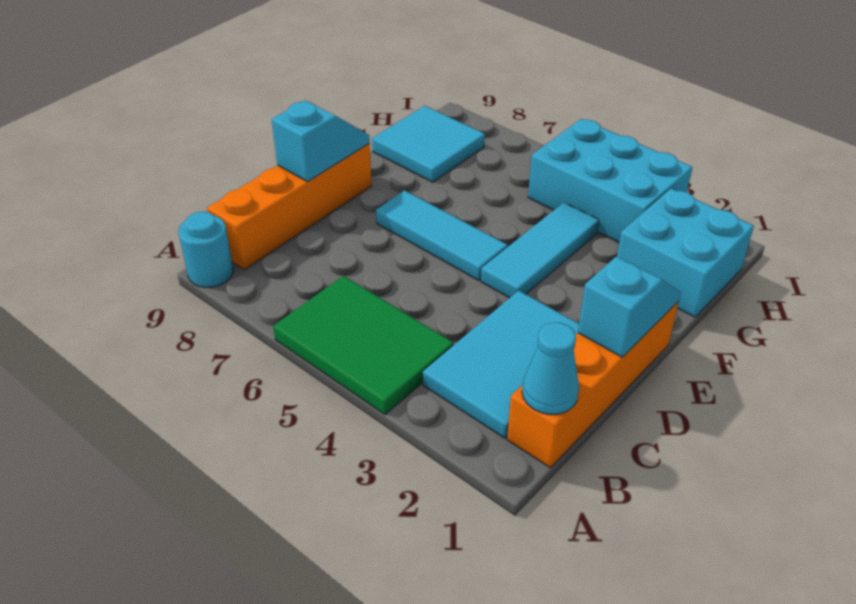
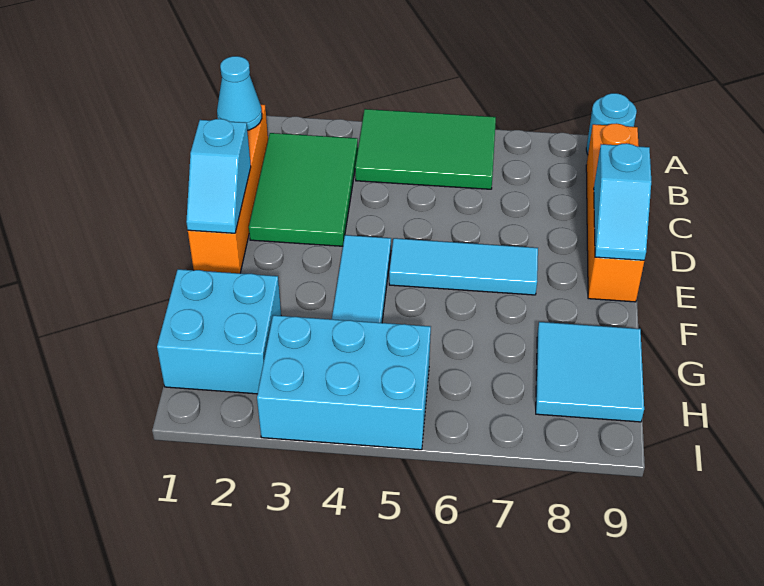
cyan 2x3 tile [423,291,579,438] -> green 2x3 tile [249,133,358,246]

